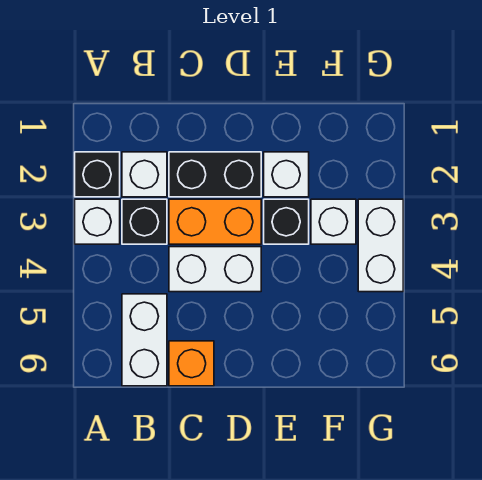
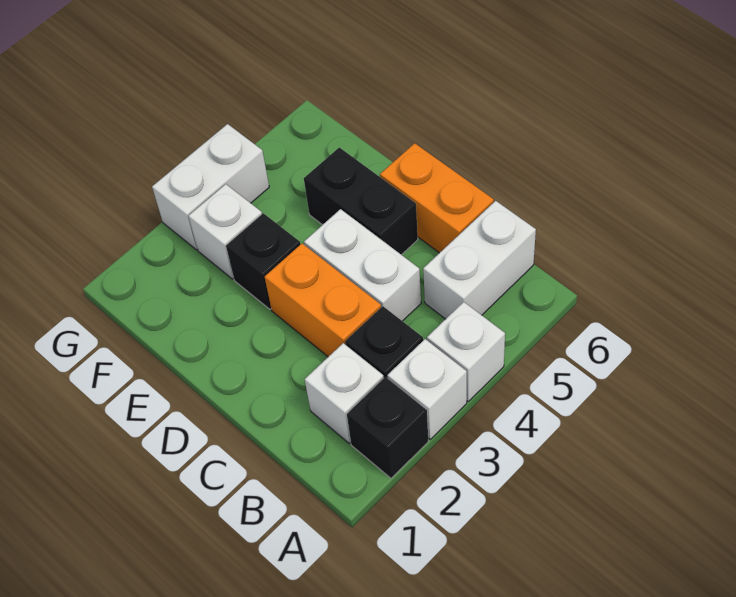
black 1x2 brick [169,152,261,197] -> black 1x2 brick moved to [304,147,418,255]
orange 1x1 brick [169,341,214,386] -> orange 1x2 brick [380,143,494,253]
white 1x1 brick [264,152,309,197] -> white 1x1 brick moved to [427,302,505,401]

